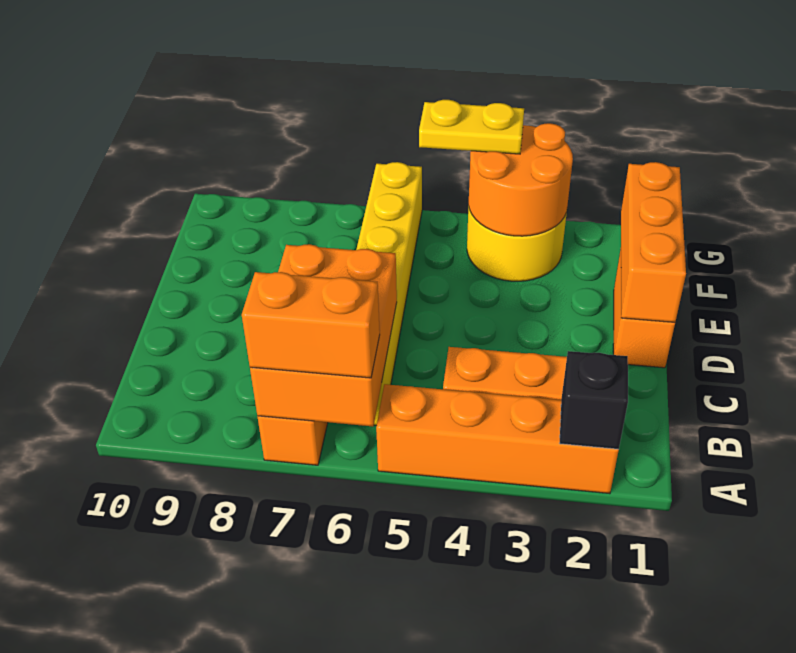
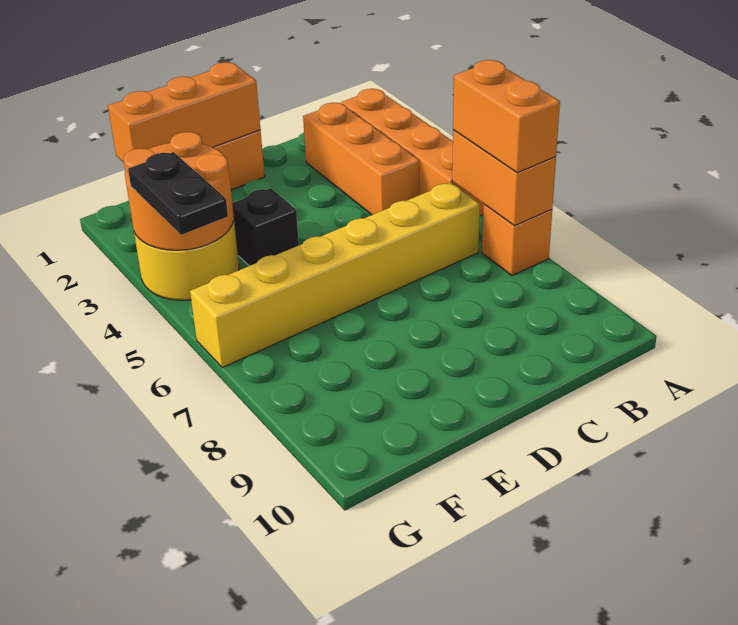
black 1x1 brick [560,351,628,449] -> black 1x1 brick moved to [232,188,299,266]
orange 2x3 brick [250,244,397,426] -> orange 1x2 brick [452,130,556,226]
yellow 1x2 plate [419,100,524,154] -> black 1x2 plate [128,152,228,235]

